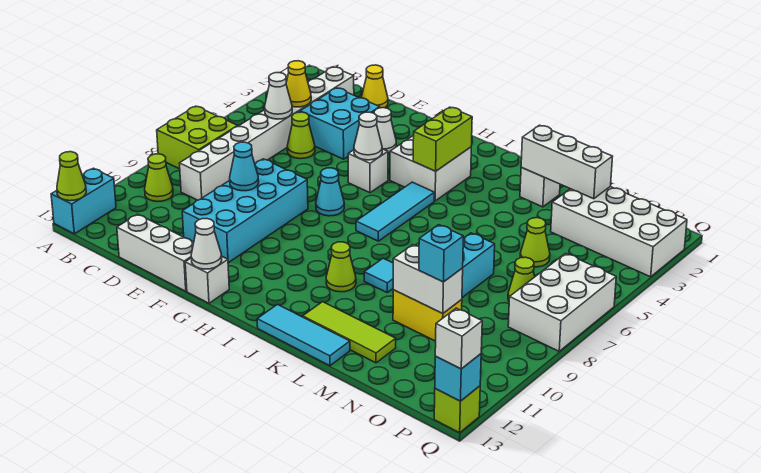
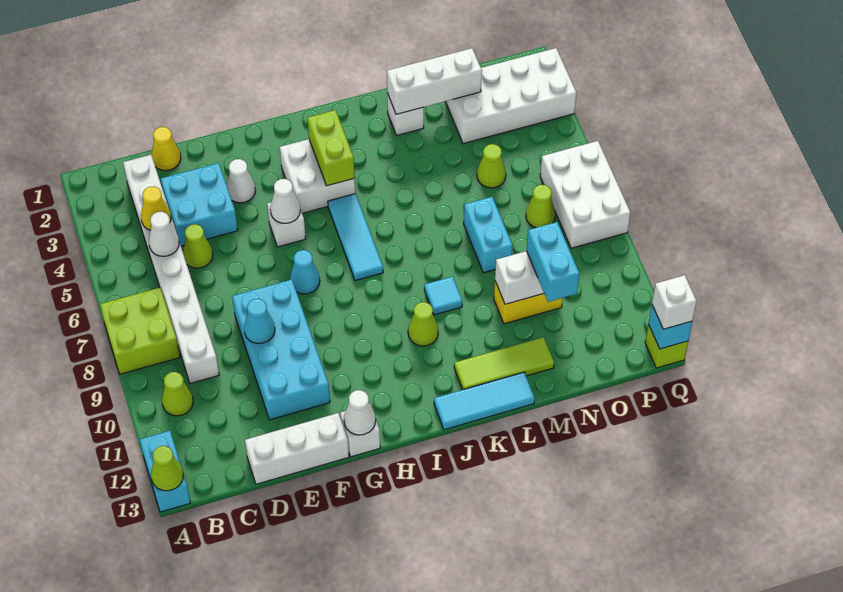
cyan 1x1 brick [419,225,463,282] -> cyan 1x2 brick [527,222,579,302]

